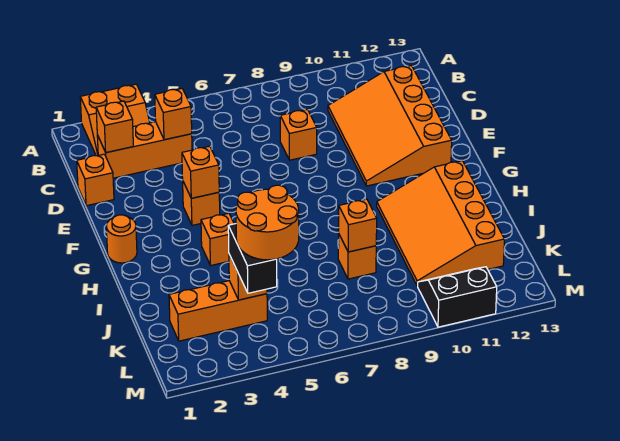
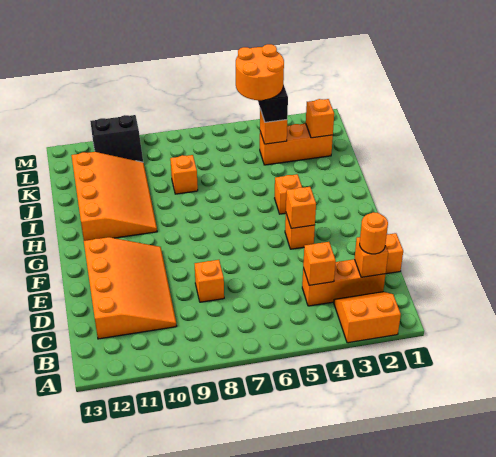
orange 1x1 round brick [106,215,137,263] -> orange 1x1 round brick moved to [360,212,388,254]
orange 1x1 brick [339,199,377,252] -> orange 1x1 brick moved to [306,99,334,138]

